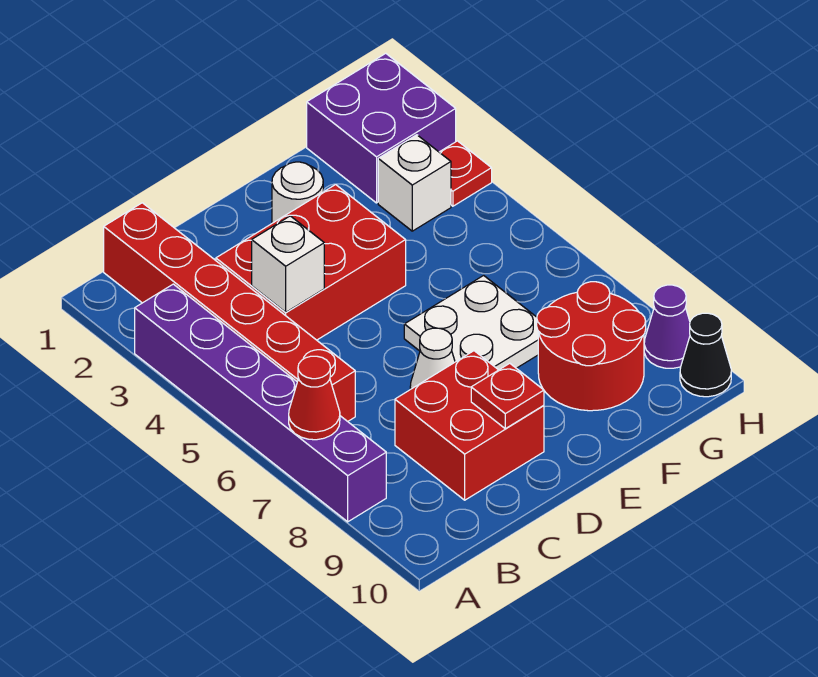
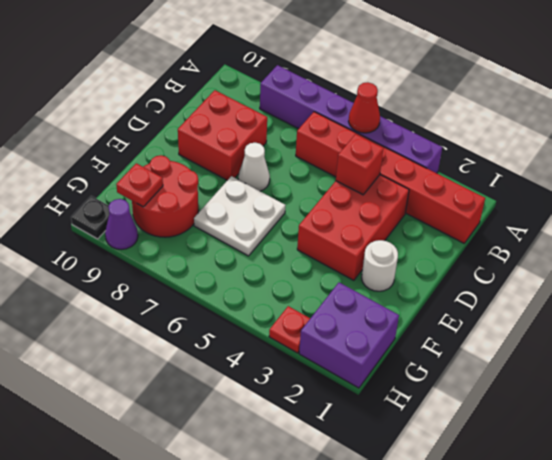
red 1x1 cone [289,356,340,440] -> red 1x1 cone moved to [349,82,380,133]
white 1x1 brick [252,216,324,312] -> red 1x1 brick [336,134,383,195]
red 1x1 plate [471,363,544,429] -> red 1x1 plate moved to [116,163,163,207]
white 1x1 brick [378,135,451,231] -> none
black 1x1 cone [680,313,731,397] -> black 1x1 plate [71,196,109,239]

